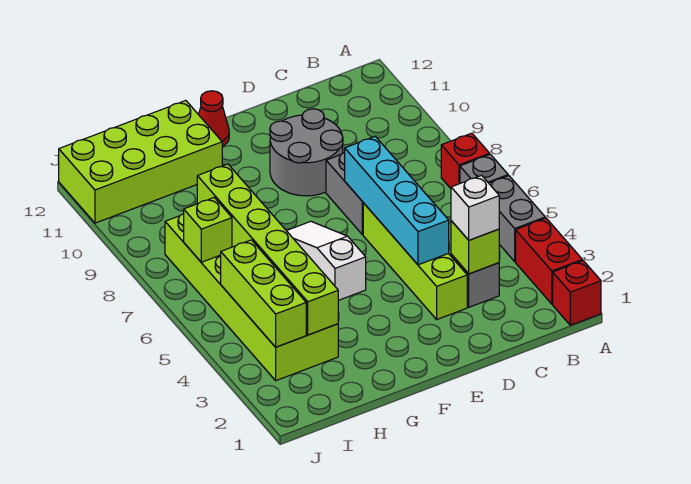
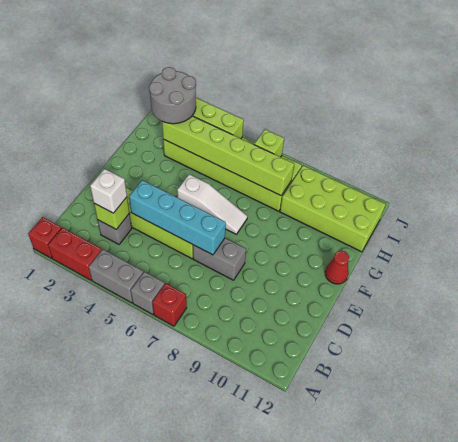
grey 2x2 round brick [270,109,343,196] -> grey 2x2 round brick moved to [149,67,196,124]
lime 2x4 brick [59,101,222,223] -> lime 2x4 brick turned to [280,165,386,252]

